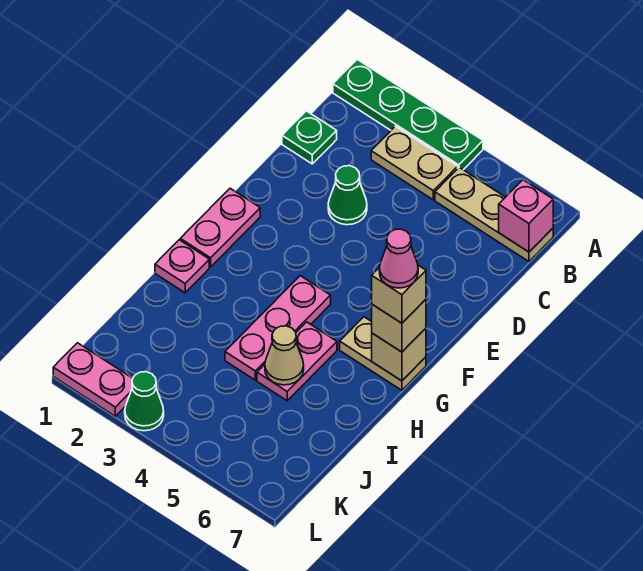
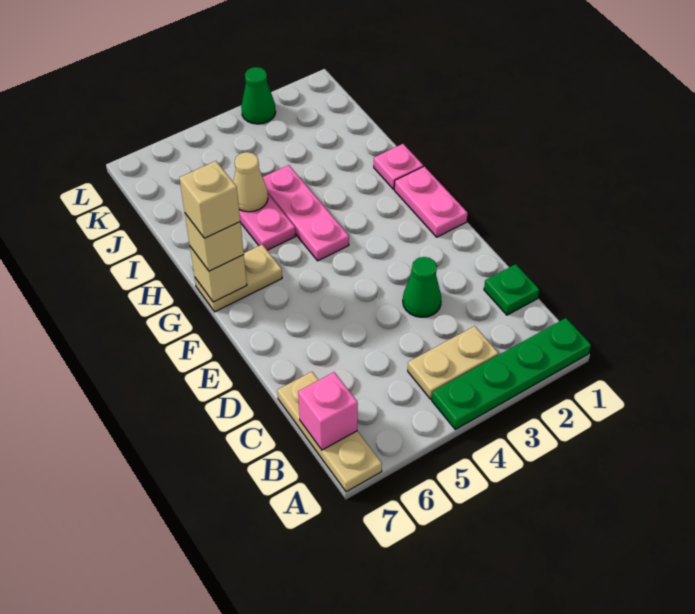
tan 1x3 plate [435,167,553,261] -> tan 1x3 plate turned to [277,372,382,492]
pink 1x1 cone [379,229,418,288] -> none
pink 1x2 plate [53,343,133,416] -> none

